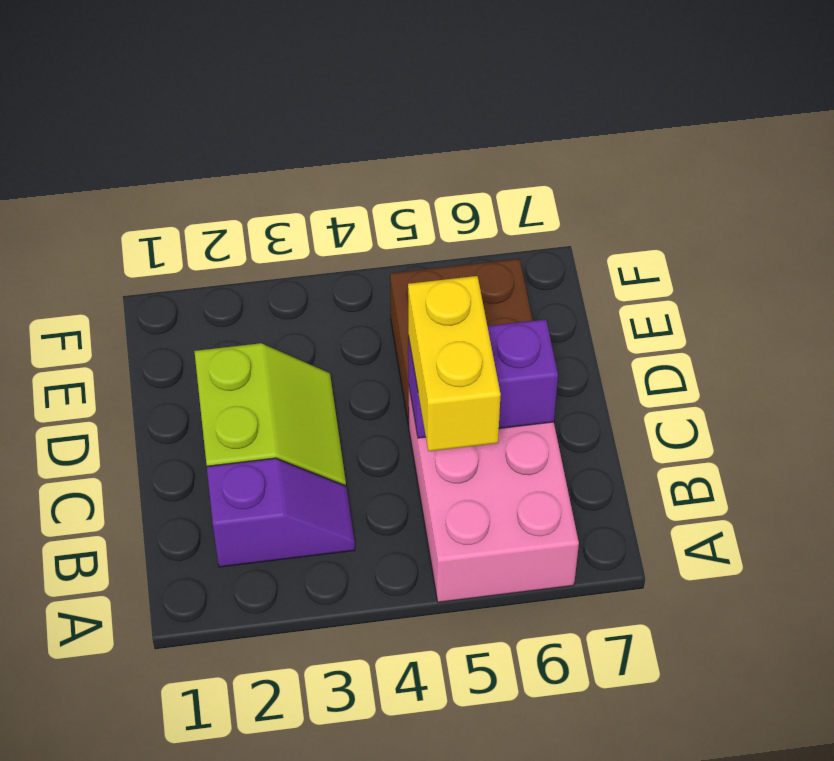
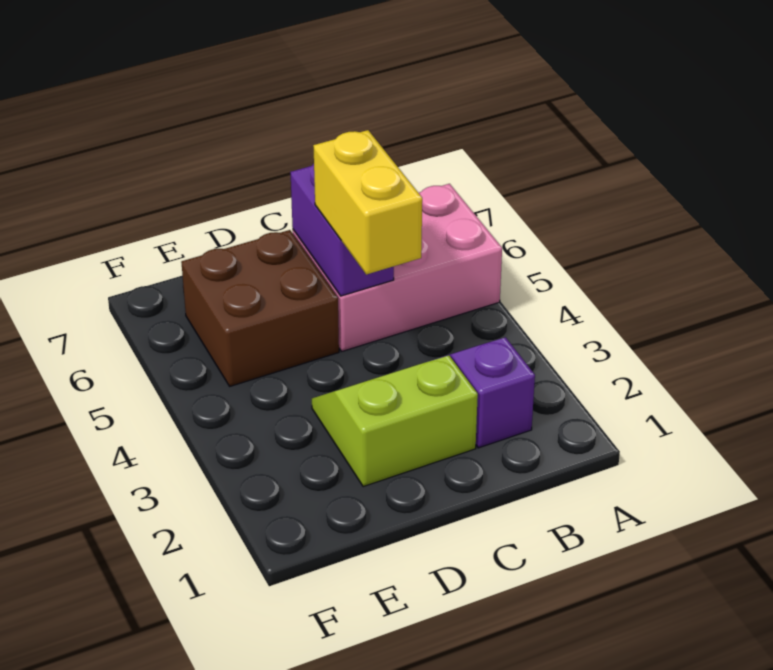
yellow 1x2 brick [408,276,501,451] -> yellow 1x2 brick turned to [313,130,422,274]

